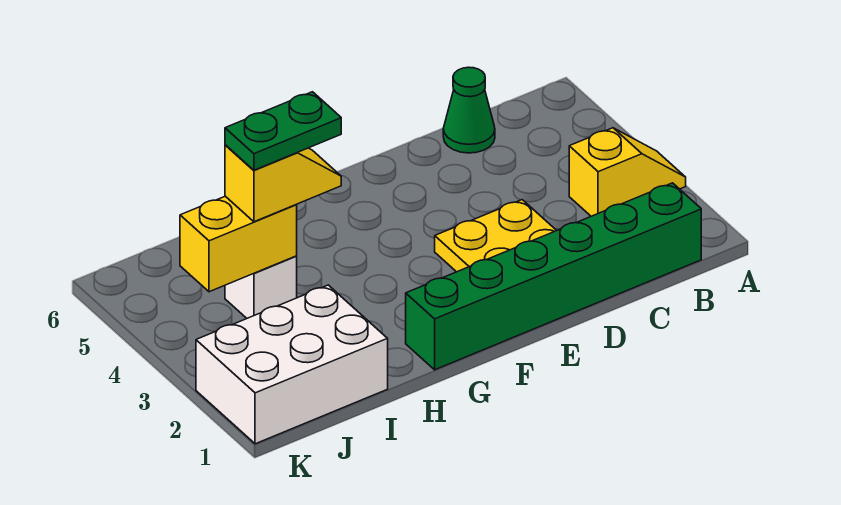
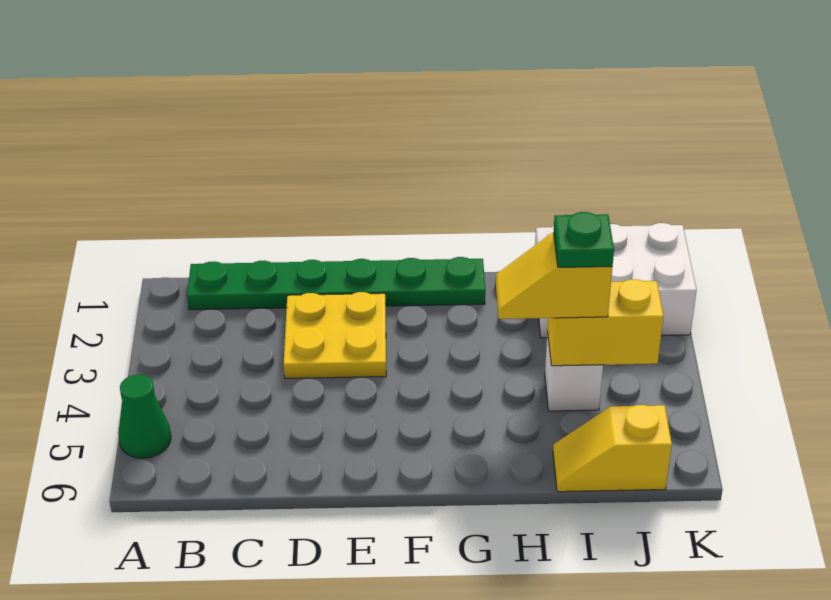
yellow 1x2 slope [569,128,686,216] -> yellow 1x2 slope moved to [553,405,672,492]
green 1x6 brick [406,183,701,370] -> green 1x6 plate [187,257,485,310]
green 1x1 cone [443,67,495,153] -> green 1x1 cone moved to [118,375,171,458]
green 1x2 plate [225,92,341,170] -> green 1x1 plate [554,212,614,267]

